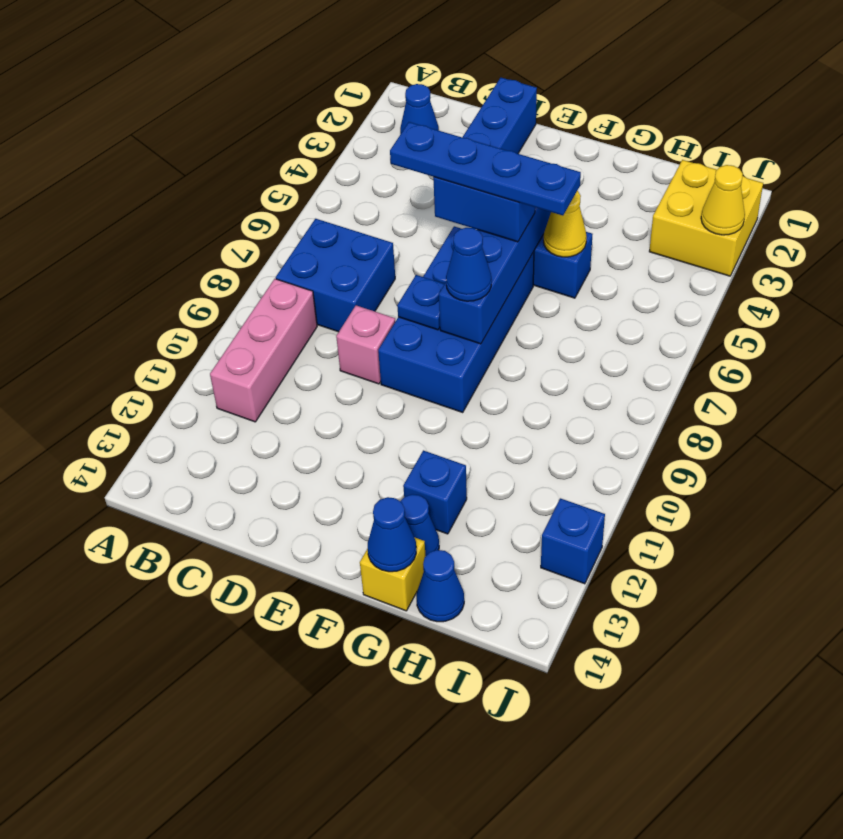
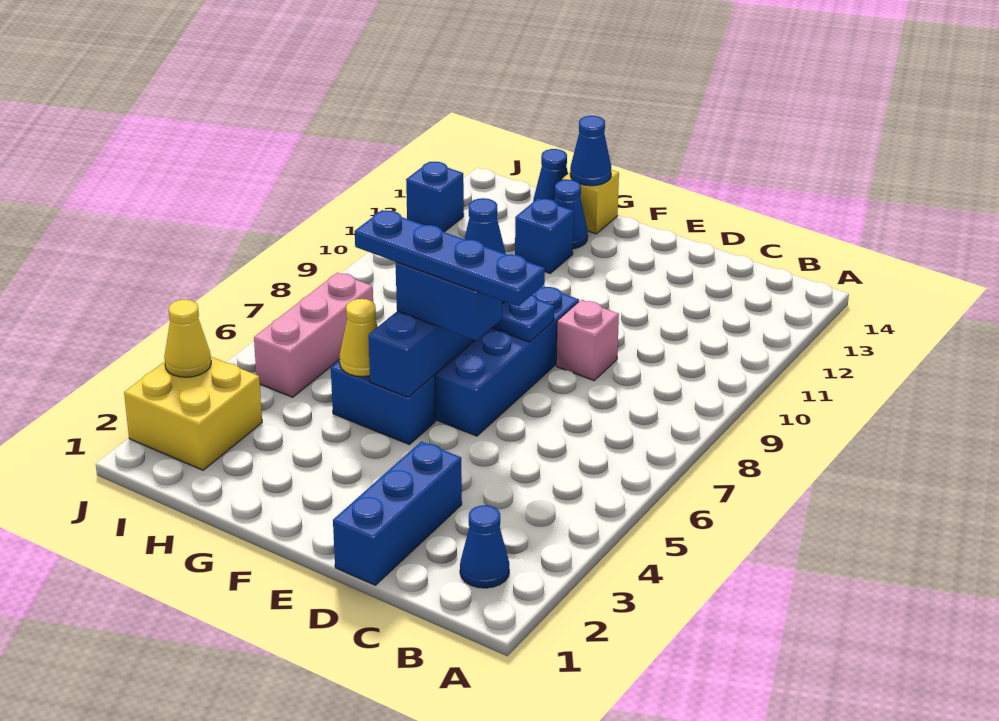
blue 2x2 brick [276,219,395,332] -> none
pink 1x3 brick [210,279,317,422] -> pink 1x3 brick moved to [254,273,373,397]

